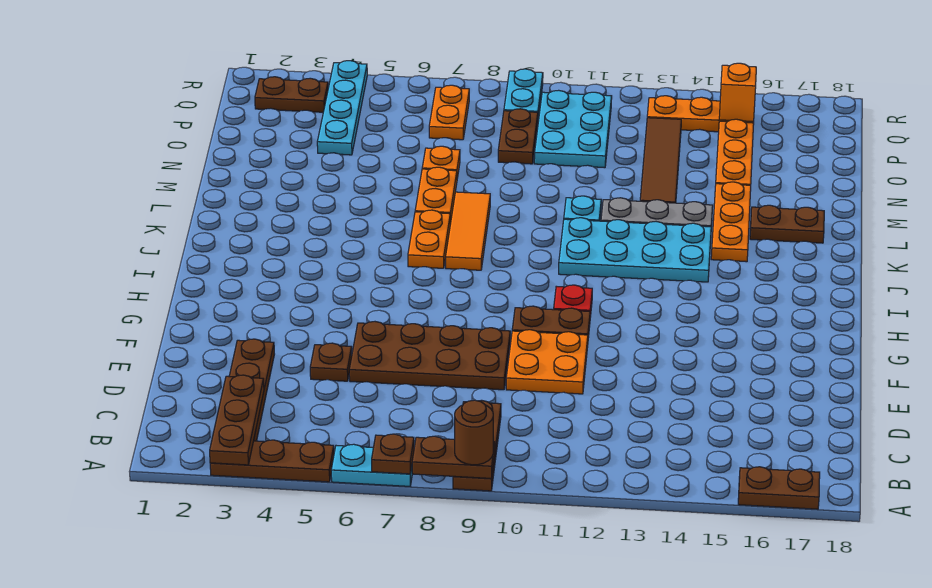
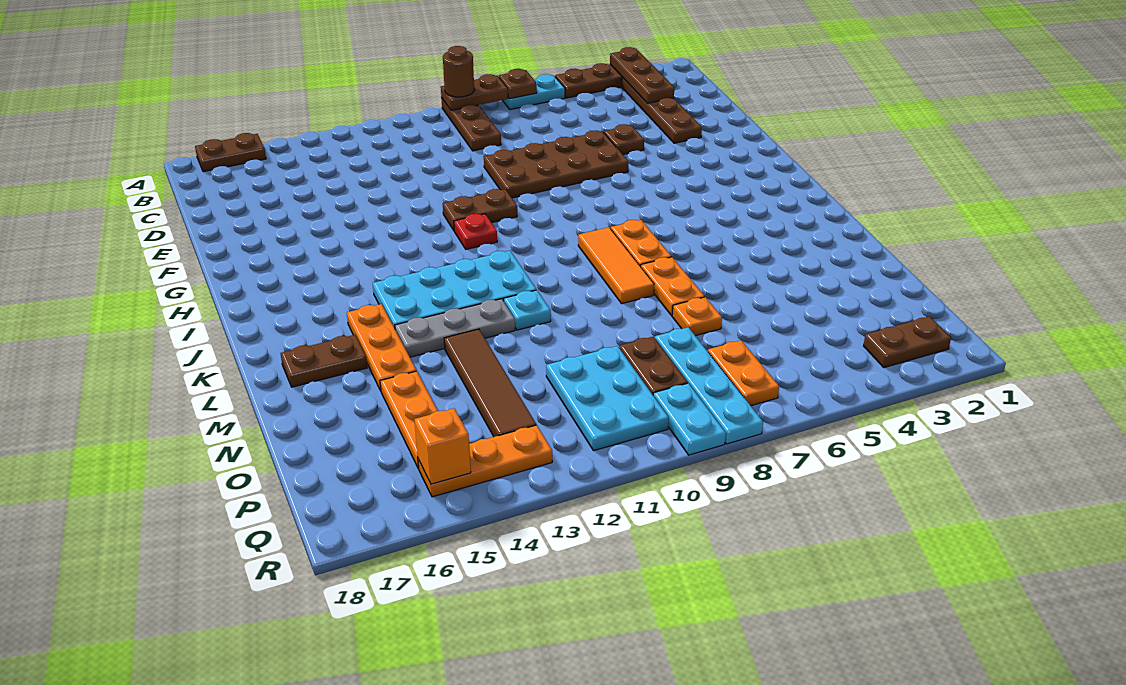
orange 2x2 plate [506,330,588,394] -> none
cyan 1x4 plate [317,61,367,155] -> cyan 1x4 plate moved to [655,327,763,444]

